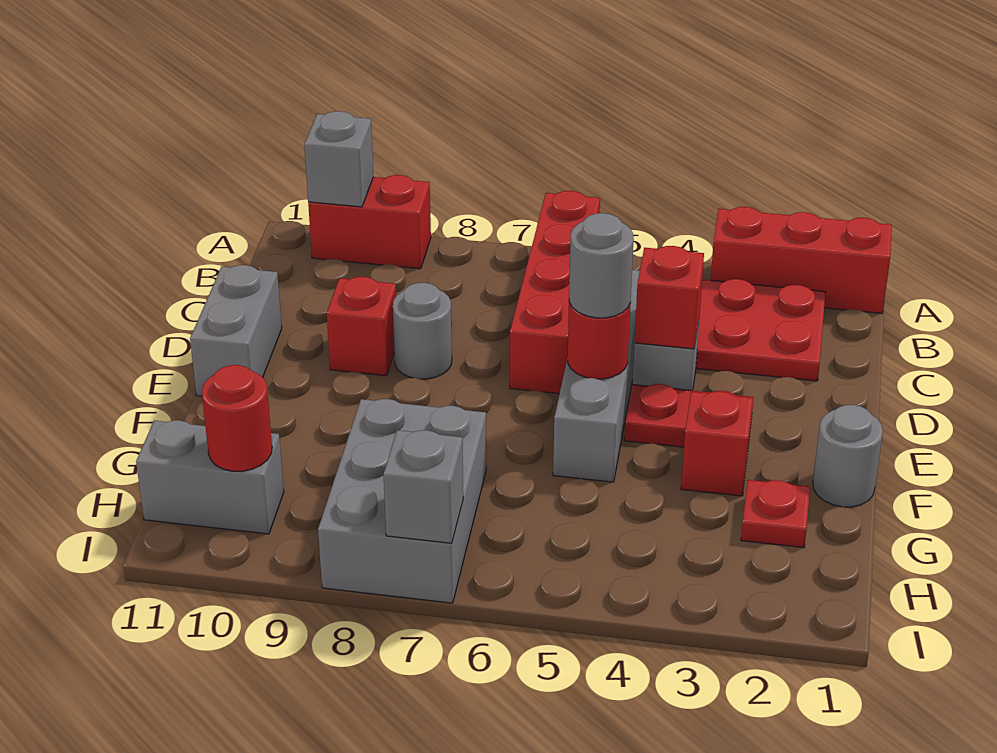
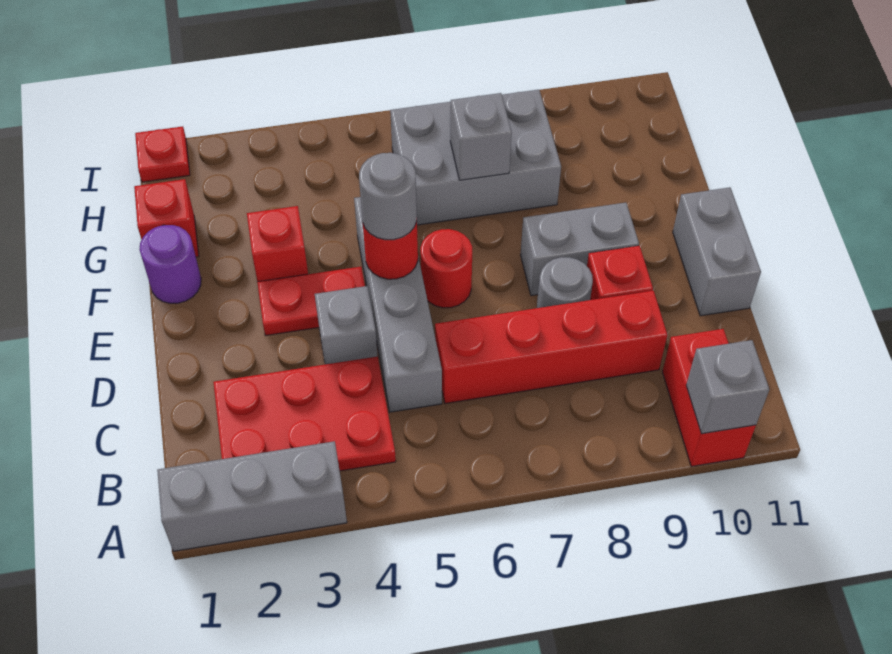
red 1x3 brick [711,207,892,313] -> grey 1x3 brick [157,441,347,551]
red 1x4 brick [510,191,600,394] -> red 1x4 brick turned to [435,291,667,403]
red 1x2 brick [308,175,431,269] -> red 1x2 brick turned to [662,329,756,466]
red 1x1 brick [635,246,704,349] -> red 1x1 brick moved to [134,179,199,257]
grey 1x1 round brick [813,405,883,507] -> purple 1x1 round brick [139,225,201,303]
red 1x1 plate [741,480,810,548] -> red 1x1 plate moved to [135,126,190,182]
grey 2x3 brick [318,399,486,603] -> grey 2x3 brick turned to [390,90,561,225]
grey 1x2 brick [136,420,284,534] -> grey 1x2 brick moved to [520,203,639,296]
red 1x1 round brick [202,365,272,471] -> red 1x1 round brick moved to [420,229,472,308]
grey 1x1 brick [383,430,463,543] -> grey 1x1 brick moved to [450,93,512,180]

